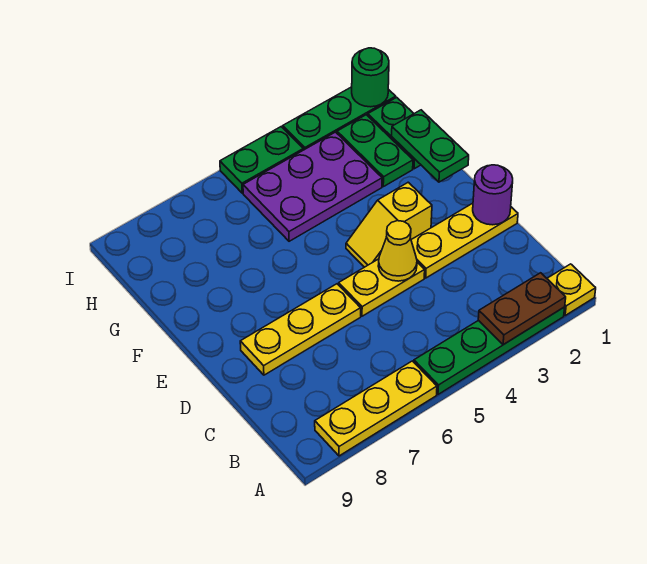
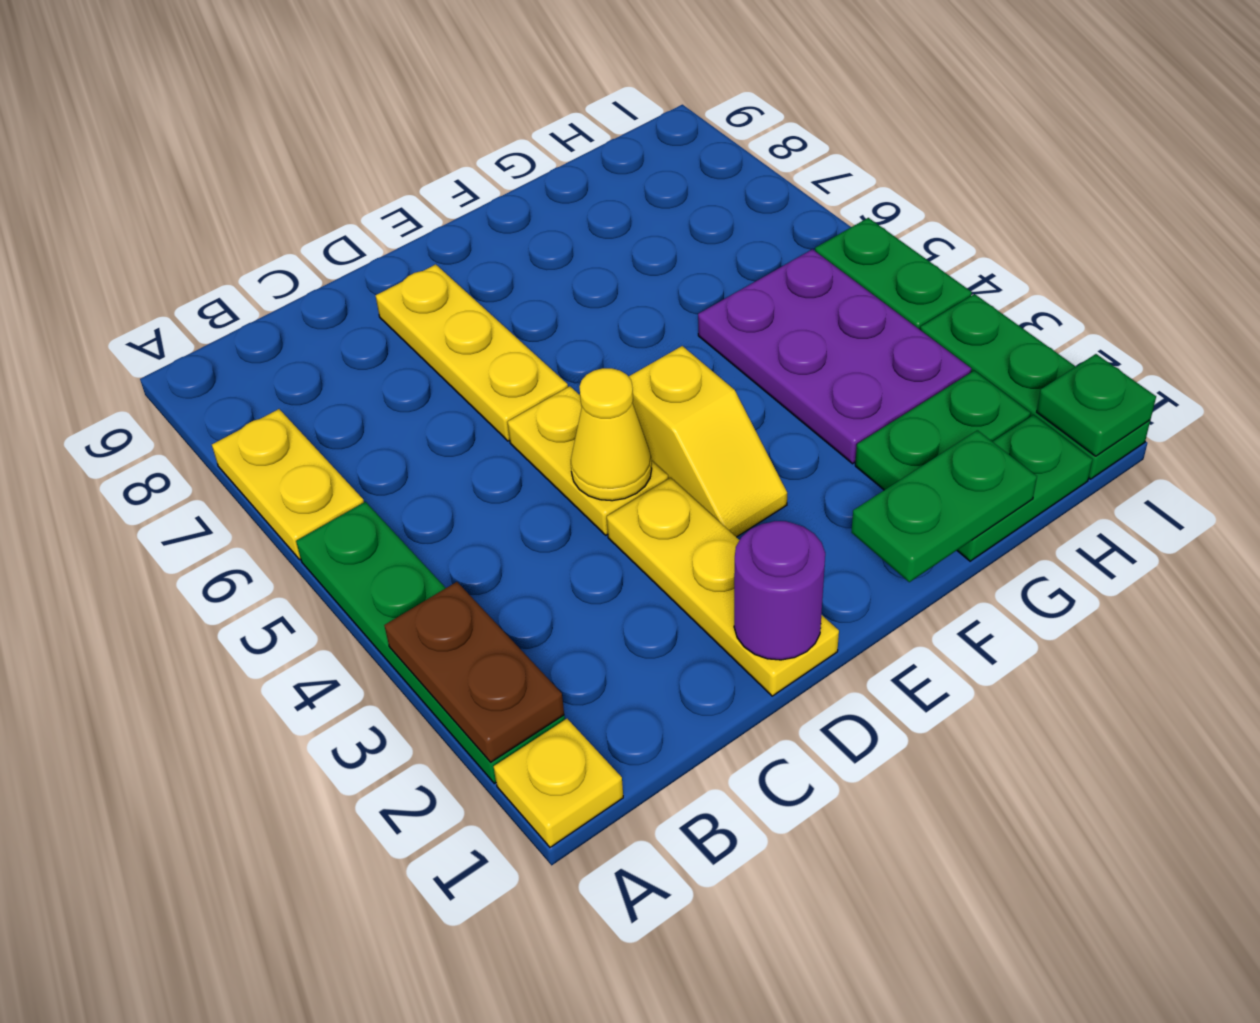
yellow 1x3 plate [315,361,437,456] -> yellow 1x2 plate [212,409,364,559]
yellow 1x2 slope [346,182,432,267] -> yellow 1x2 slope turned to [628,346,787,537]
green 1x1 round brick [352,48,389,107] -> green 1x1 plate [1037,354,1156,456]

